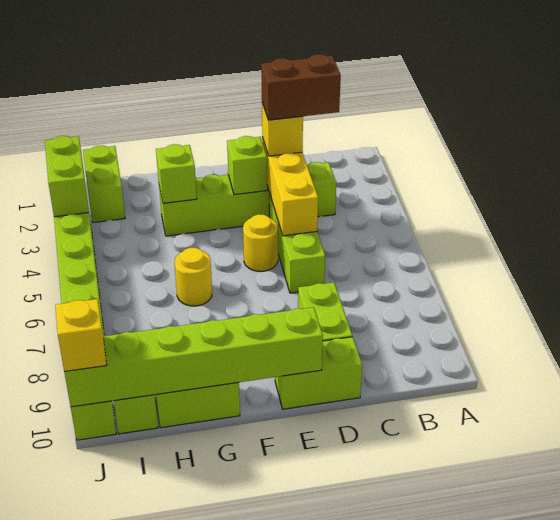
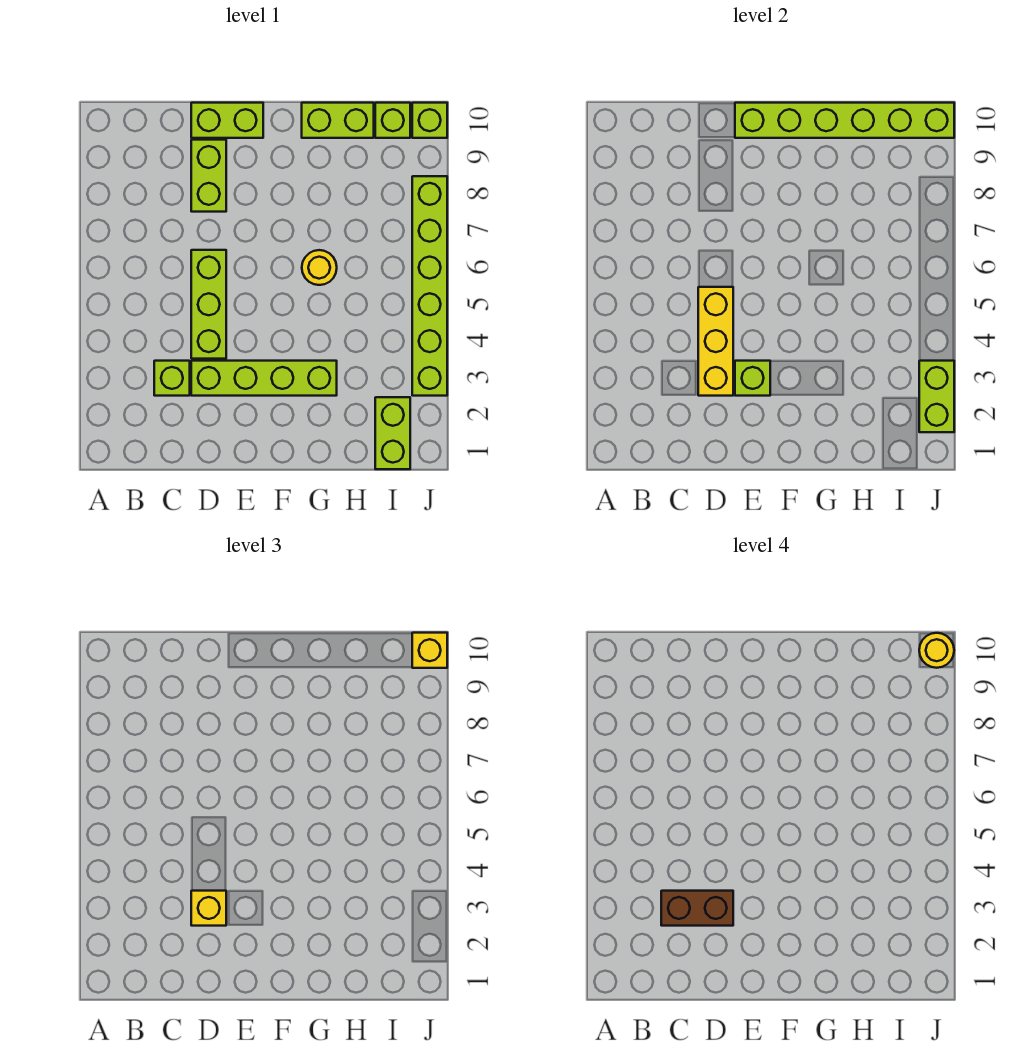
yellow 1x1 round brick [243,214,278,271] -> yellow 1x1 round brick moved to [919,633,954,668]
lime 1x1 brick [156,144,197,203] -> none

